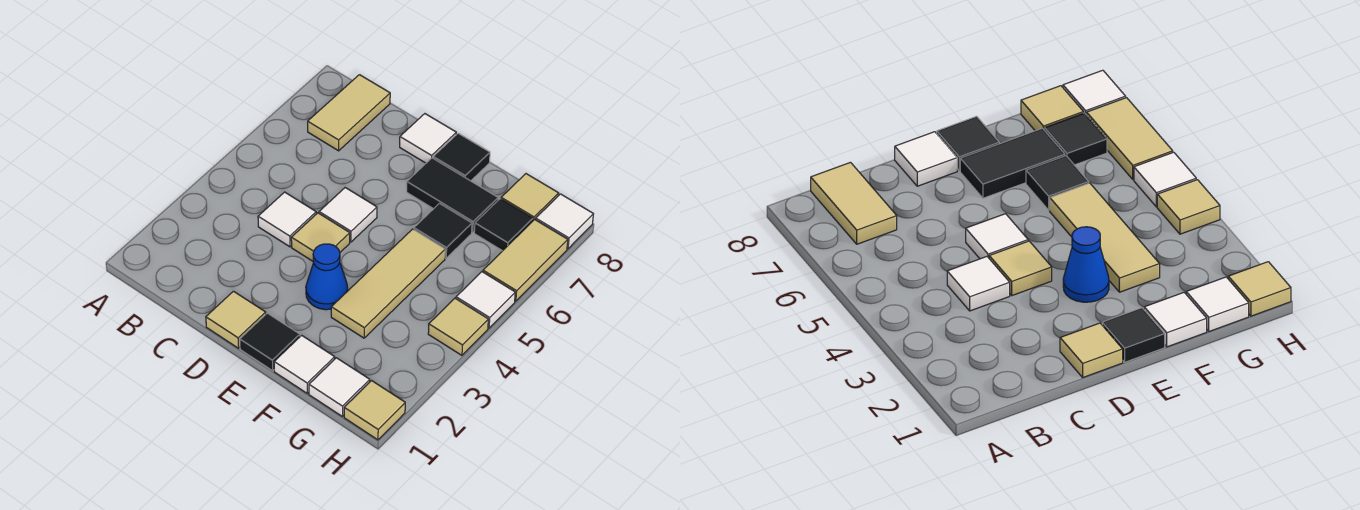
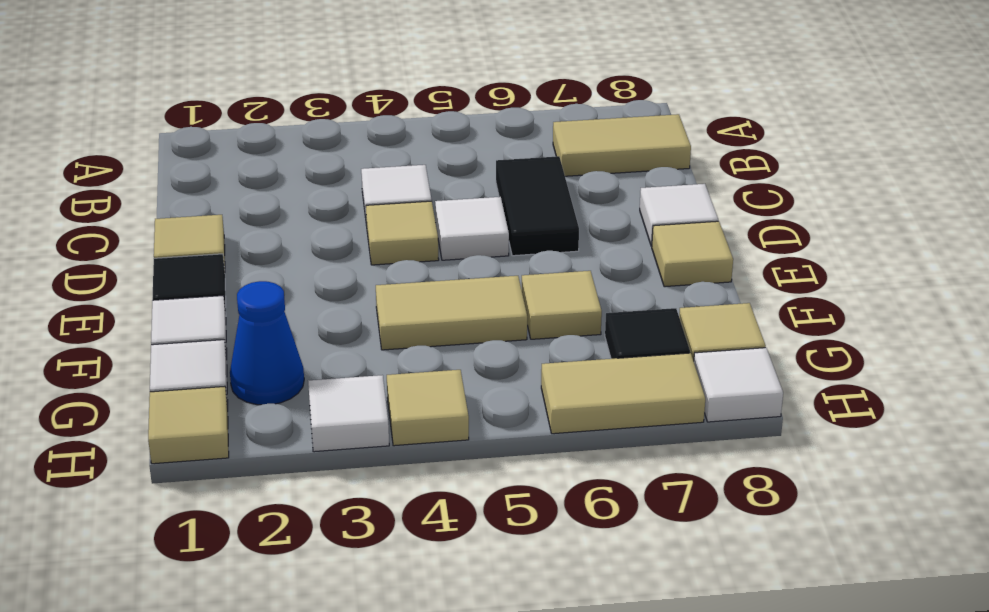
blue 1x1 cone [306,244,348,310] -> blue 1x1 cone moved to [230,281,304,405]
black 1x2 tile [407,158,498,232] -> black 1x2 tile moved to [496,156,579,256]
black 1x1 tile [433,133,490,181] -> tan 1x1 tile [652,221,733,287]
tan 1x3 tile [331,229,445,338] -> tan 1x2 tile [376,276,527,350]
black 1x1 tile [414,203,472,258] -> tan 1x1 tile [522,271,602,339]
white 1x1 tile [456,272,515,328] -> white 1x1 tile moved to [308,375,389,452]

